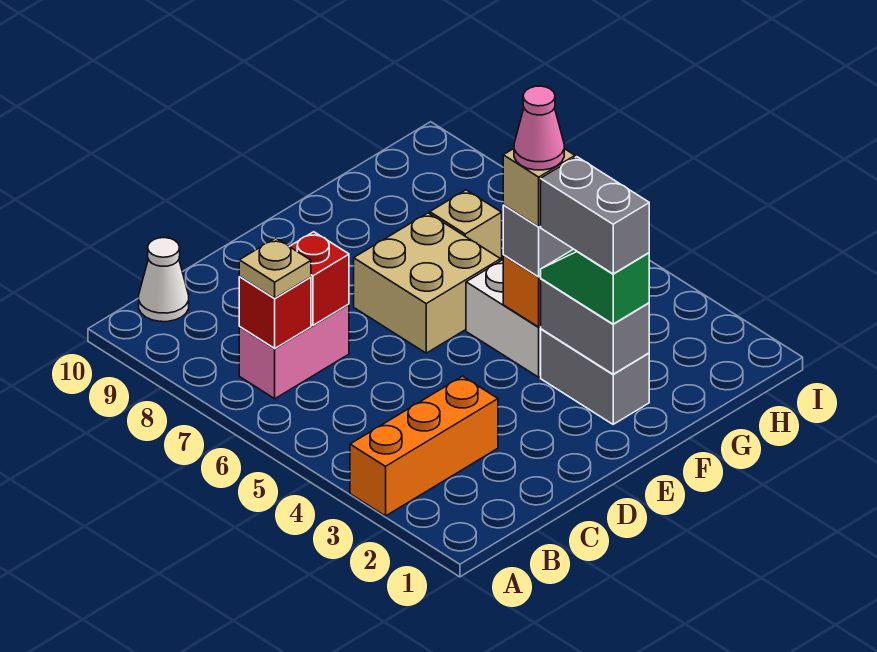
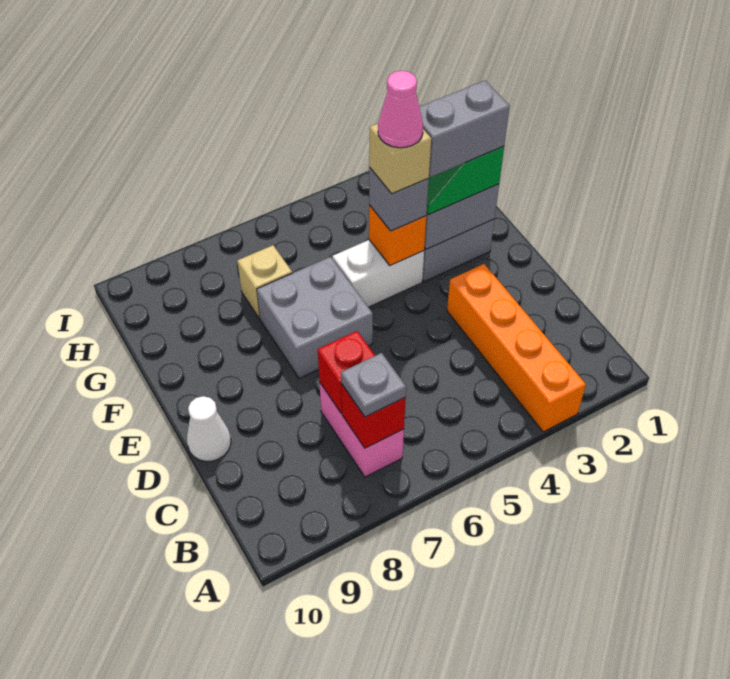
orange 1x3 brick [350,376,498,516] -> orange 1x4 brick [447,264,586,432]
tan 1x1 plate [239,238,311,298] -> grey 1x1 plate [341,353,406,417]
white 1x1 cone [139,238,189,322] -> white 1x1 cone moved to [187,396,231,461]
tan 2x2 brick [354,213,501,353] -> grey 2x2 brick [257,257,373,378]

